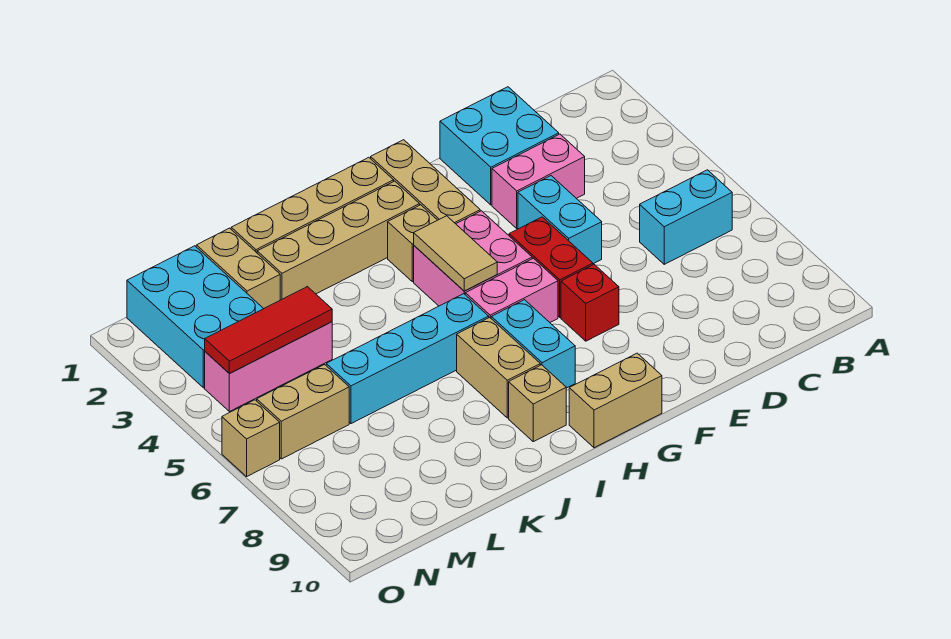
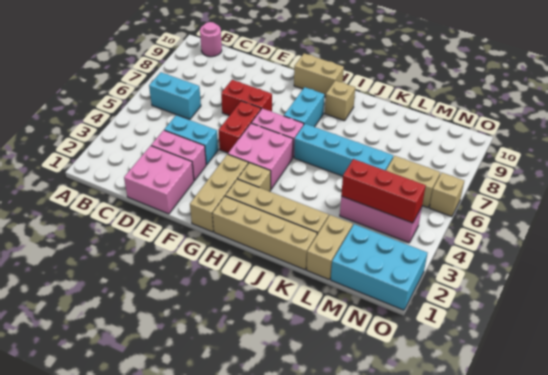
none -> pink 1x1 round brick [200,22,222,57]
cyan 2x2 brick [440,87,559,205] -> pink 2x2 brick [124,146,194,214]
cyan 1x2 brick [518,176,602,264] -> cyan 1x2 brick turned to [164,115,218,165]
red 1x1 brick [561,265,619,341] -> red 1x2 brick [221,80,272,116]
tan 1x2 tile [414,216,497,291] -> none
tan 1x2 brick [457,317,540,418] -> none
red 1x3 tile [205,287,332,374] -> red 1x3 brick [341,159,426,223]
cyan 2x3 brick [127,246,264,388] -> cyan 2x3 brick turned to [331,224,427,310]

